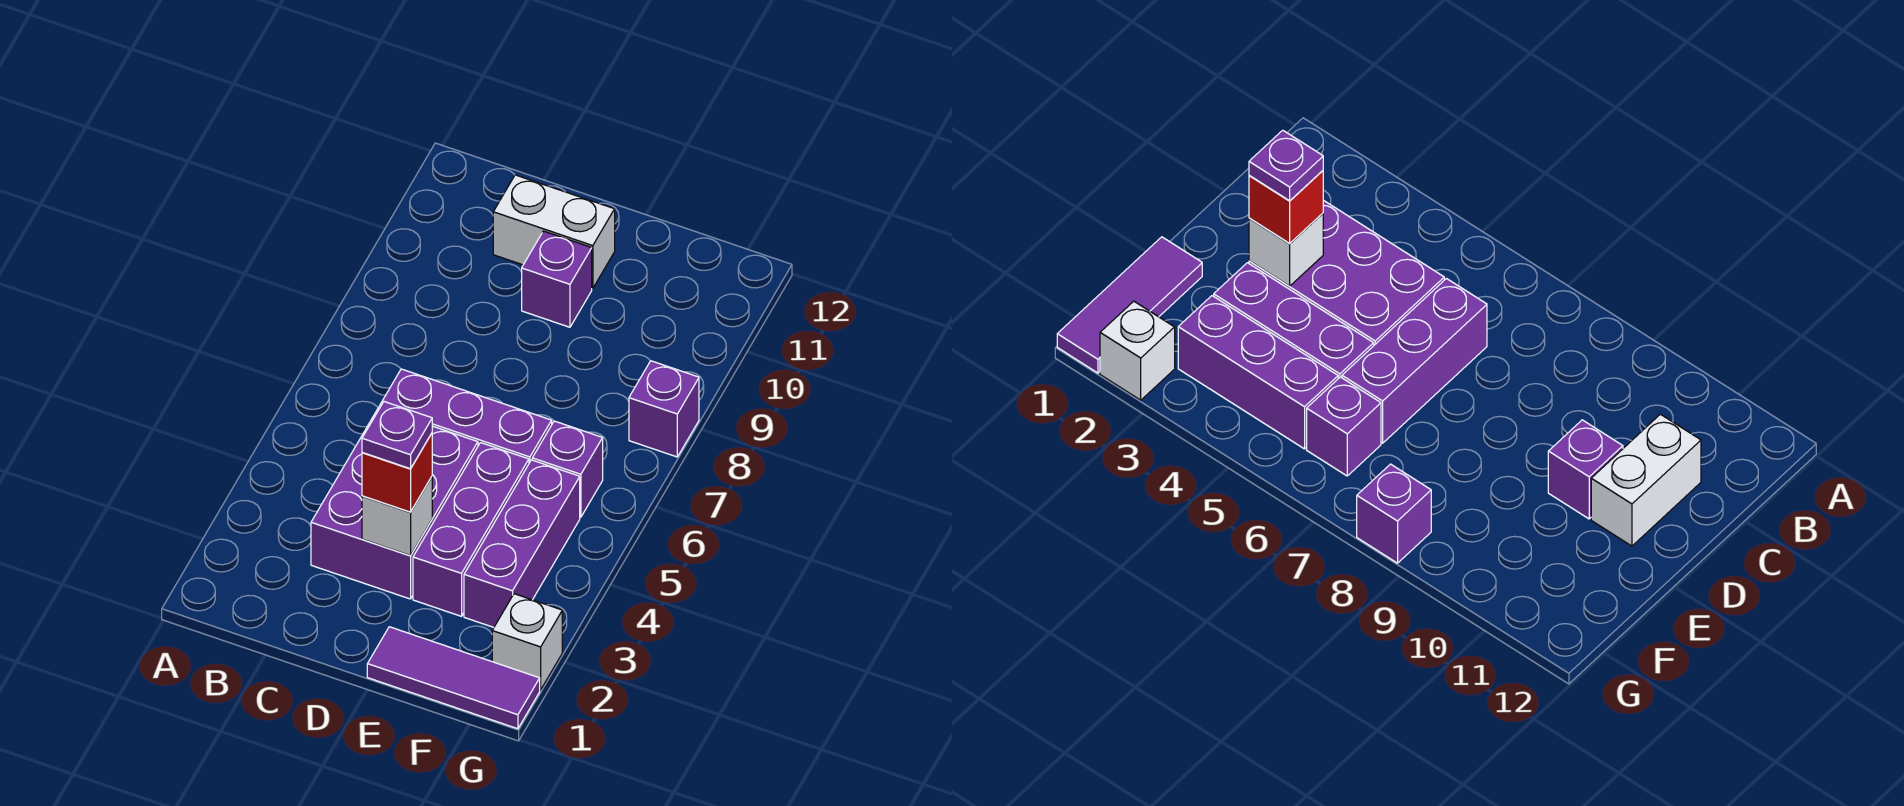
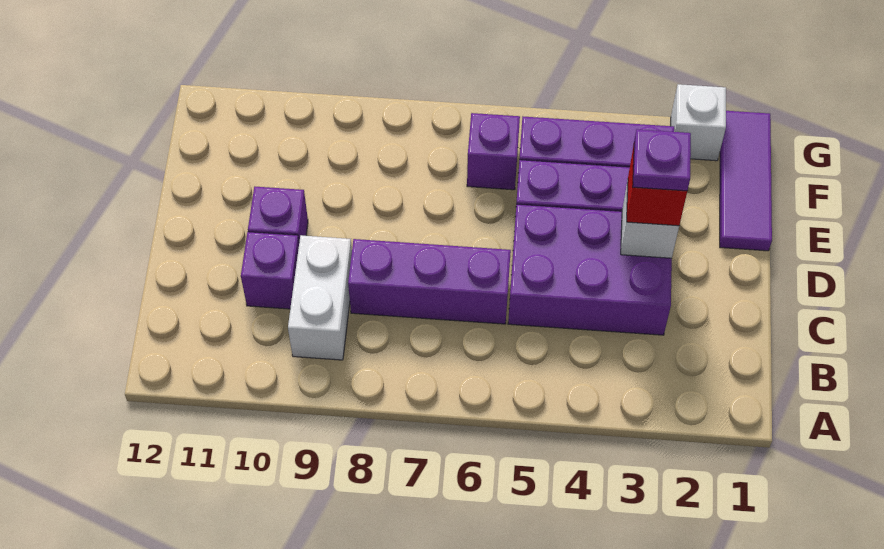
purple 1x3 brick [379,369,552,463] -> purple 1x3 brick turned to [348,239,511,324]
white 1x2 brick [493,175,615,289] -> white 1x2 brick moved to [288,235,352,360]
purple 1x1 brick [629,361,699,457] -> purple 1x1 brick moved to [241,232,299,309]

